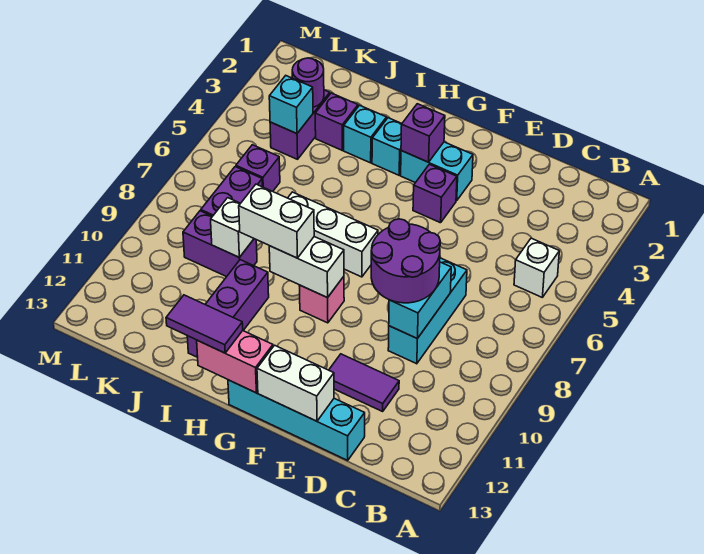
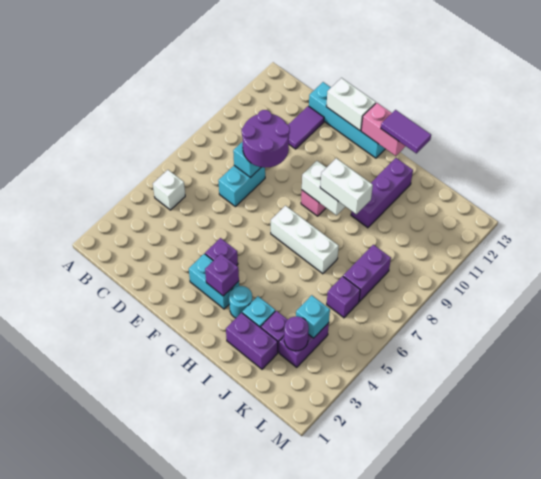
cyan 1x3 brick [388,258,467,364] -> cyan 1x2 brick [218,166,265,207]
purple 1x2 tile [329,354,399,411] -> purple 1x2 tile turned to [288,106,324,149]
cyan 1x1 brick [372,118,402,175] -> cyan 1x1 round brick [229,286,252,318]
purple 1x2 brick [183,211,257,277] -> purple 1x2 brick moved to [226,313,278,369]
white 1x1 brick [211,198,254,257] -> none

